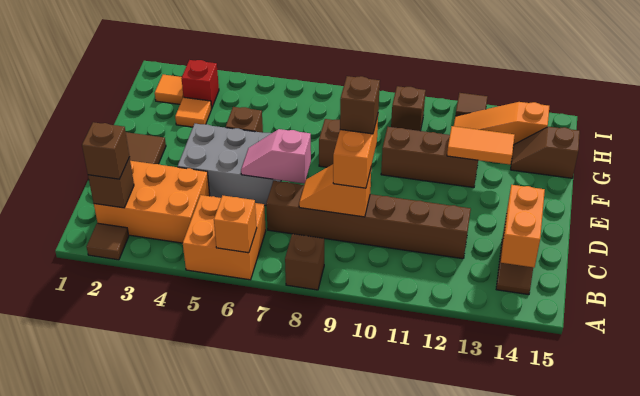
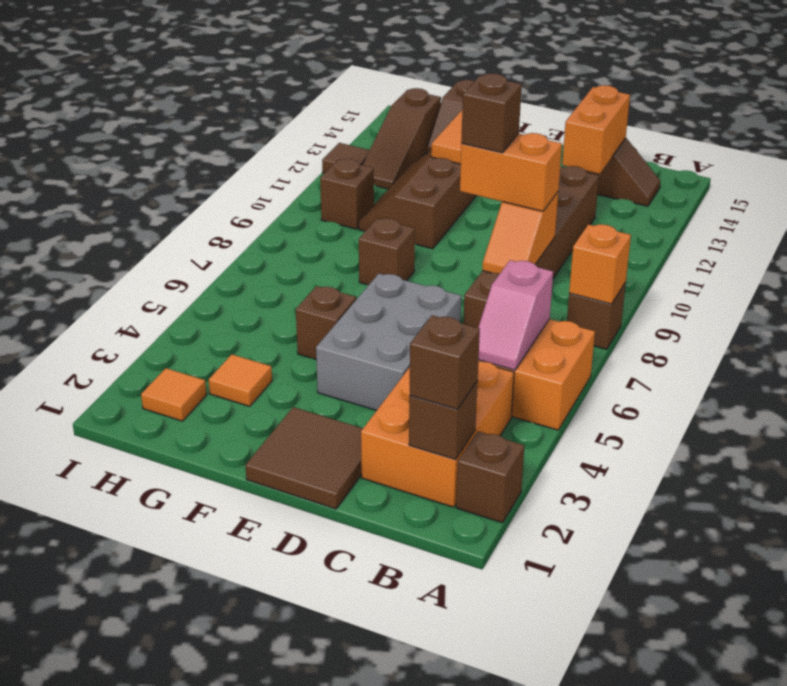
brown 1x1 tile [87,223,129,260] -> brown 1x1 brick [456,431,524,523]
orange 1x1 brick [214,195,257,253] -> orange 1x1 brick moved to [569,224,631,304]
orange 1x2 brick [501,185,545,267] -> orange 1x2 brick turned to [562,85,630,174]
pink 1x2 slope [241,129,311,184] -> pink 1x2 slope moved to [478,260,553,370]
red 1x1 brick [181,60,219,109] -> none
orange 1x3 slope [454,102,549,146] -> brown 1x3 slope [363,88,441,189]

